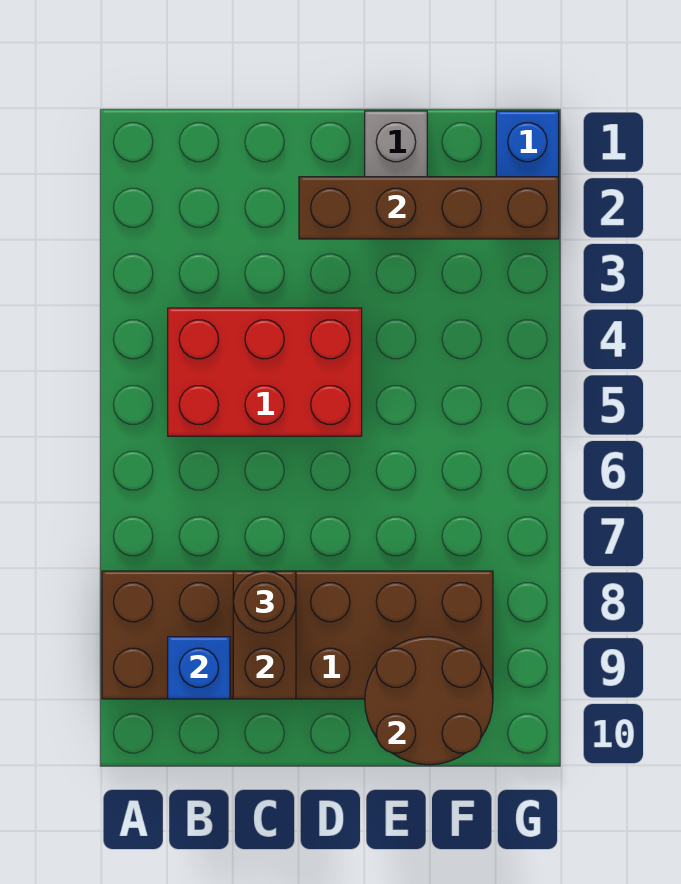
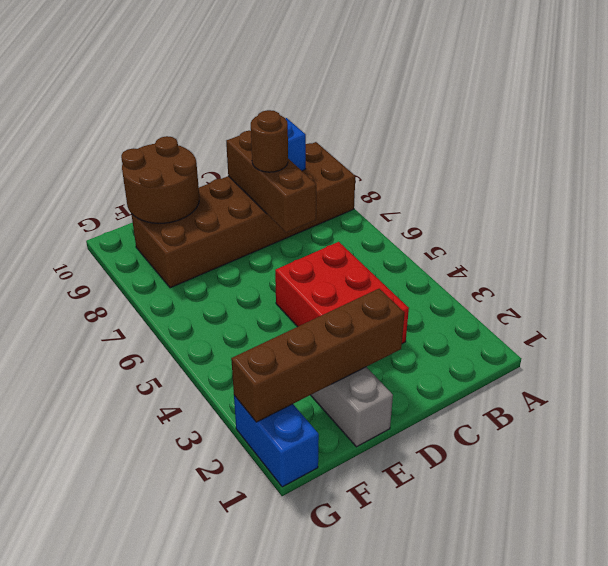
red 2x3 brick [168,308,362,436] -> red 2x3 brick turned to [275,242,409,344]
brown 1x2 brick [233,571,296,699] -> brown 1x3 brick [226,131,316,232]

